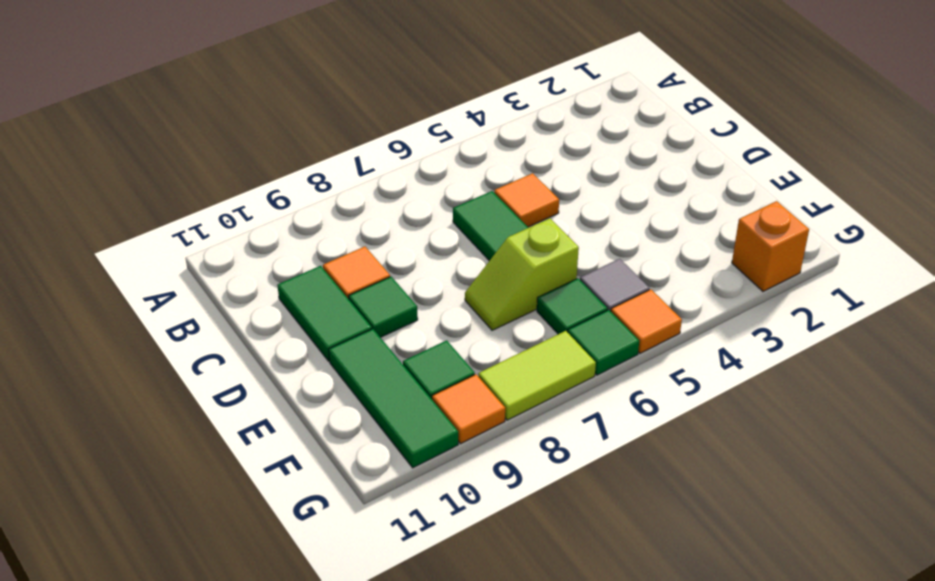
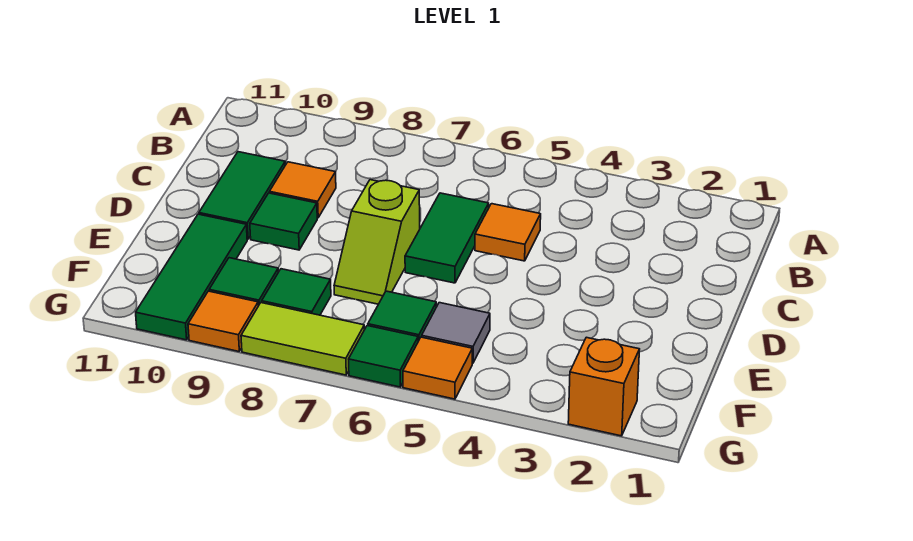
lime 1x2 slope [465,218,579,330] -> lime 1x2 slope turned to [334,180,420,304]
none -> green 1x1 tile [262,269,331,315]

